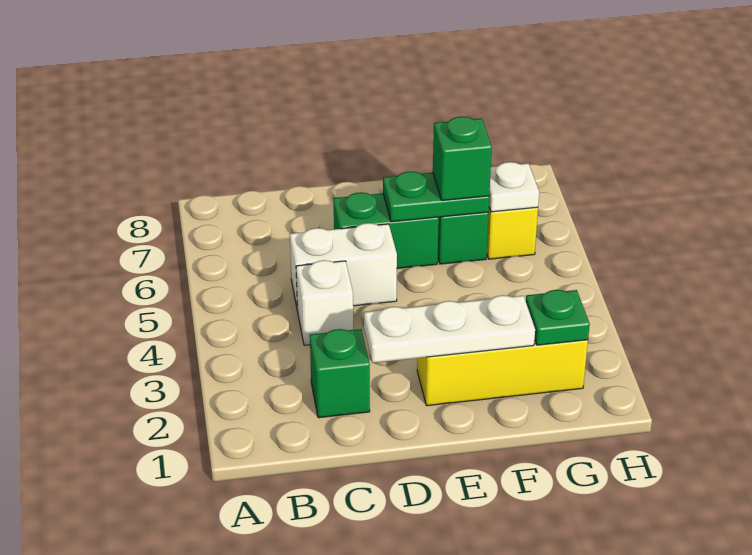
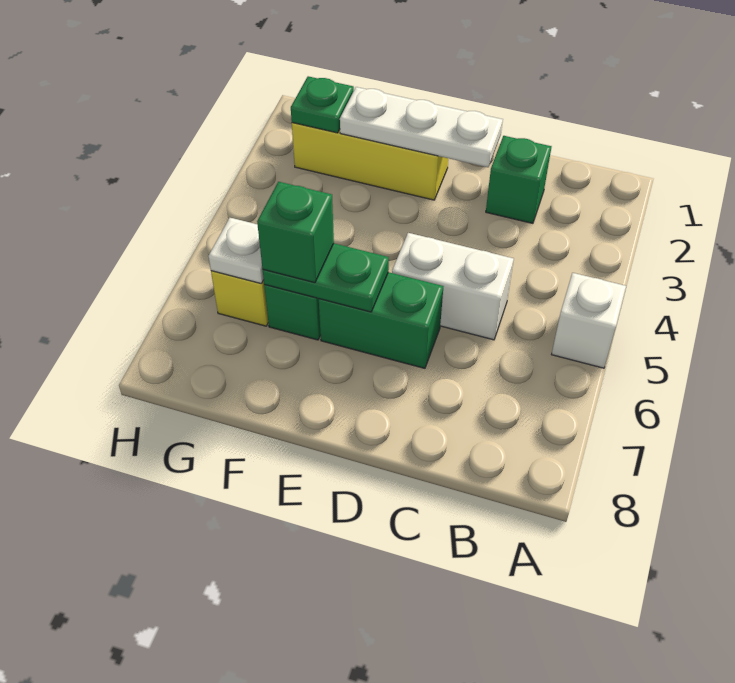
white 1x1 brick [296,260,353,345] -> white 1x1 brick moved to [552,273,626,368]

